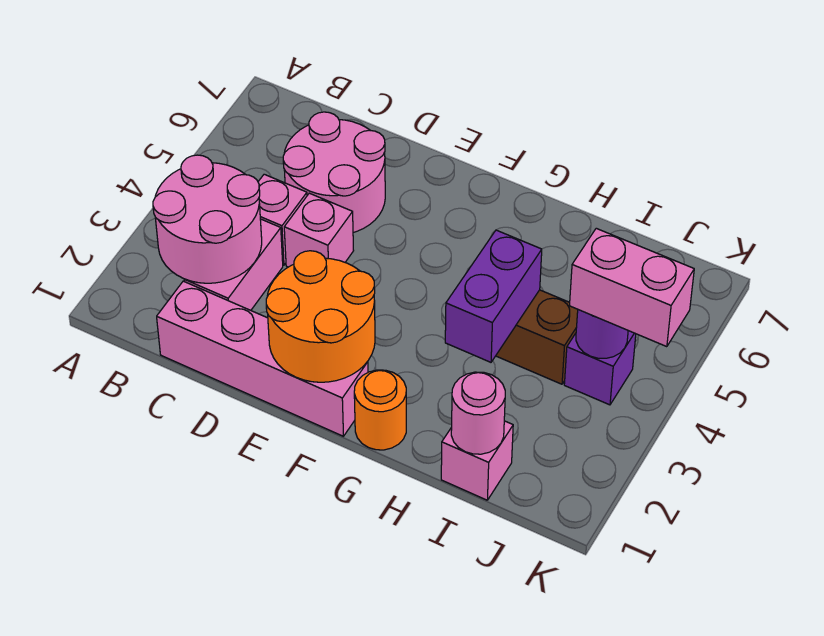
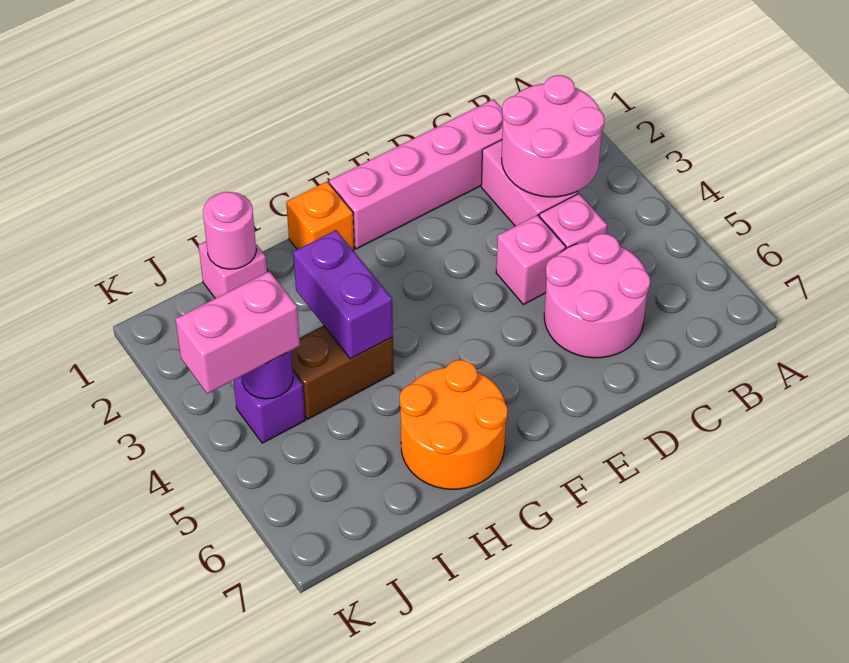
orange 2x2 round brick [266,251,375,382] -> orange 2x2 round brick moved to [400,360,507,489]
orange 1x1 round brick [354,370,406,450] -> orange 1x1 brick [286,182,354,250]

